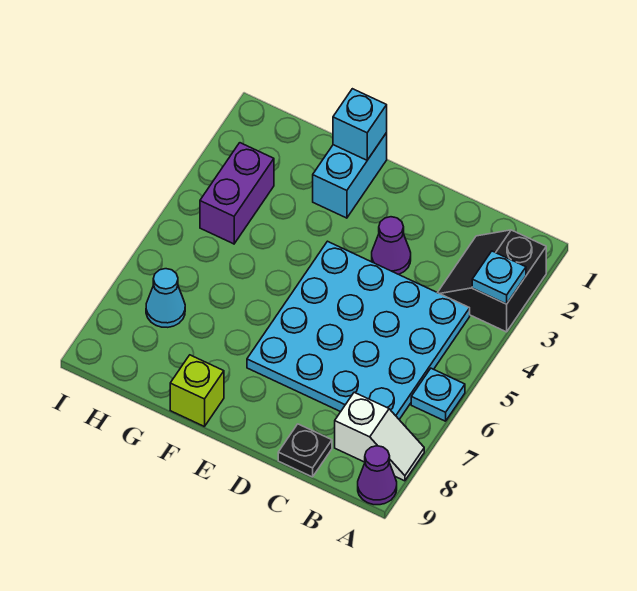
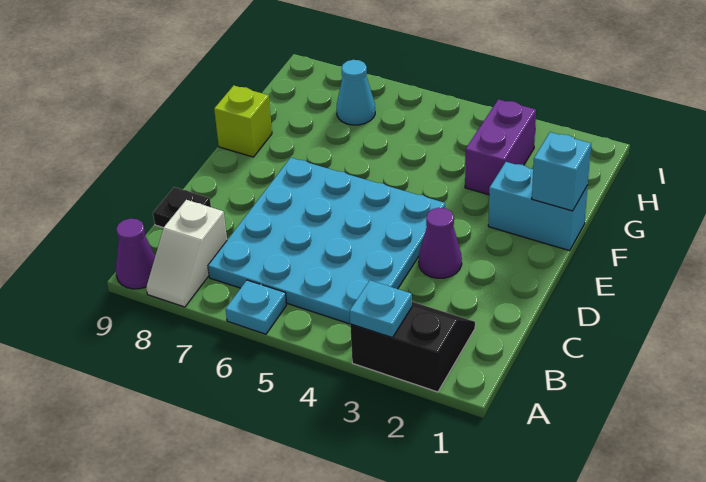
purple 1x2 brick [200,143,274,244] -> purple 1x2 brick turned to [465,99,536,195]

